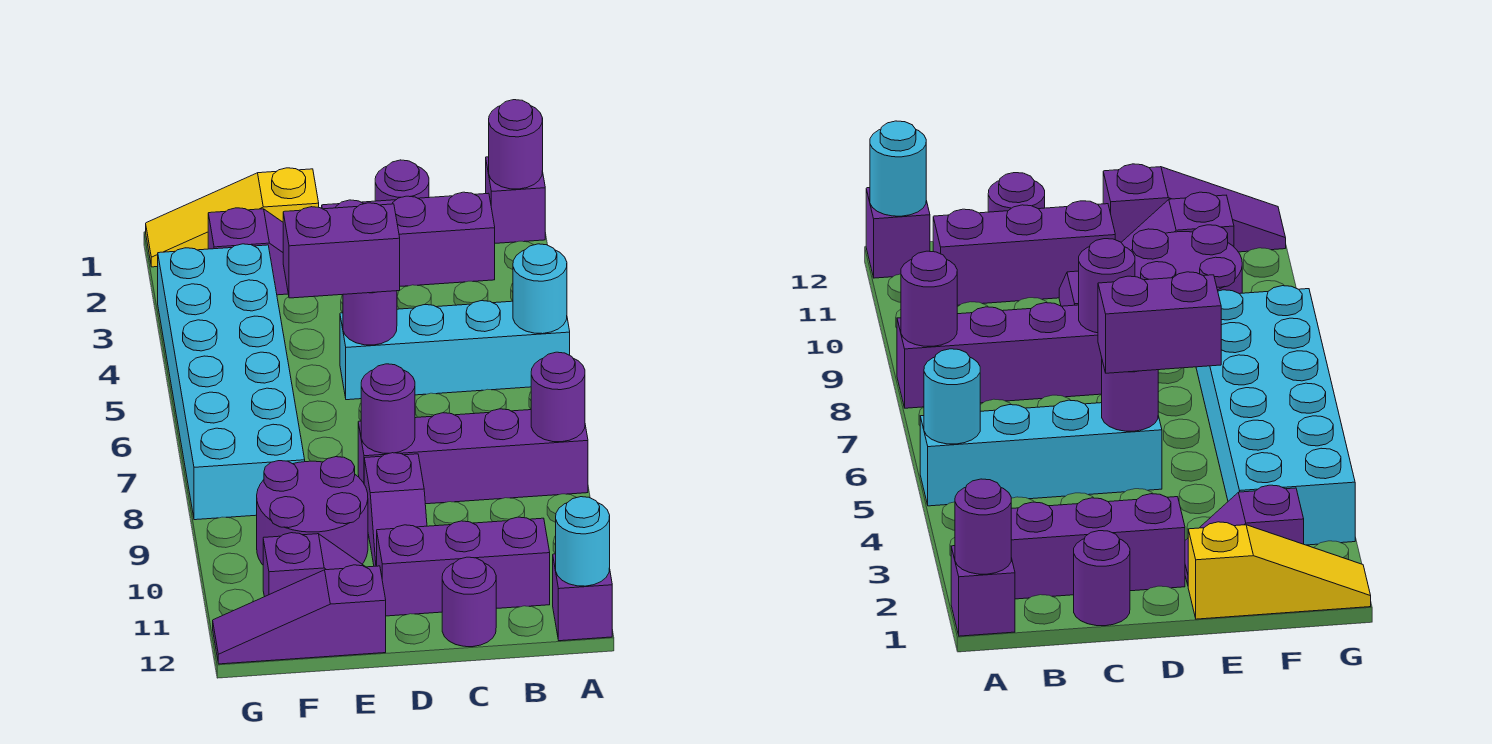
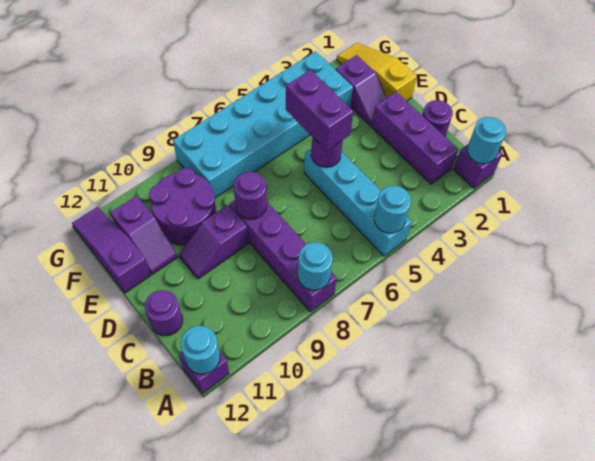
purple 1x1 round brick [489,100,543,189] -> cyan 1x1 round brick [467,117,506,164]
purple 1x1 round brick [531,352,585,442] -> cyan 1x1 round brick [298,242,333,290]
purple 1x3 brick [377,517,550,616] -> none

